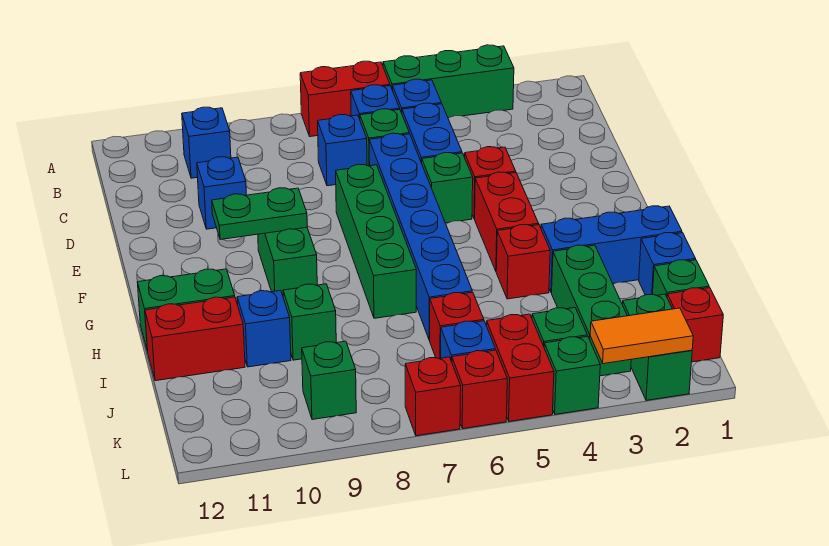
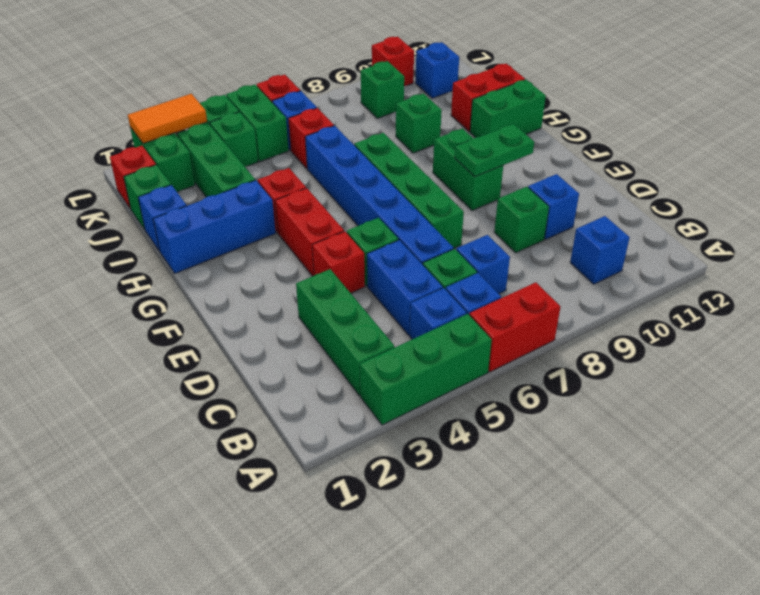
none -> green 1x3 brick [296,269,395,396]
none -> green 1x1 brick [494,187,549,253]
blue 1x1 brick [237,290,291,367] -> blue 1x1 brick moved to [415,42,459,98]
red 1x2 brick [486,314,554,421] -> green 1x2 brick [226,85,289,161]
red 1x1 brick [405,357,461,436] -> red 1x1 brick moved to [372,37,414,86]

